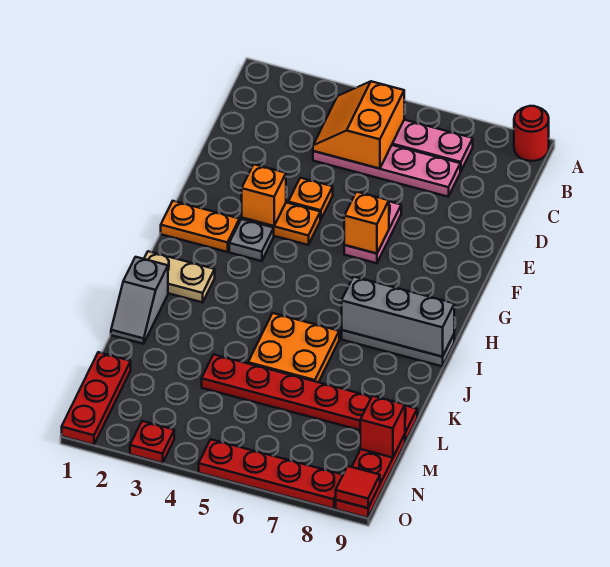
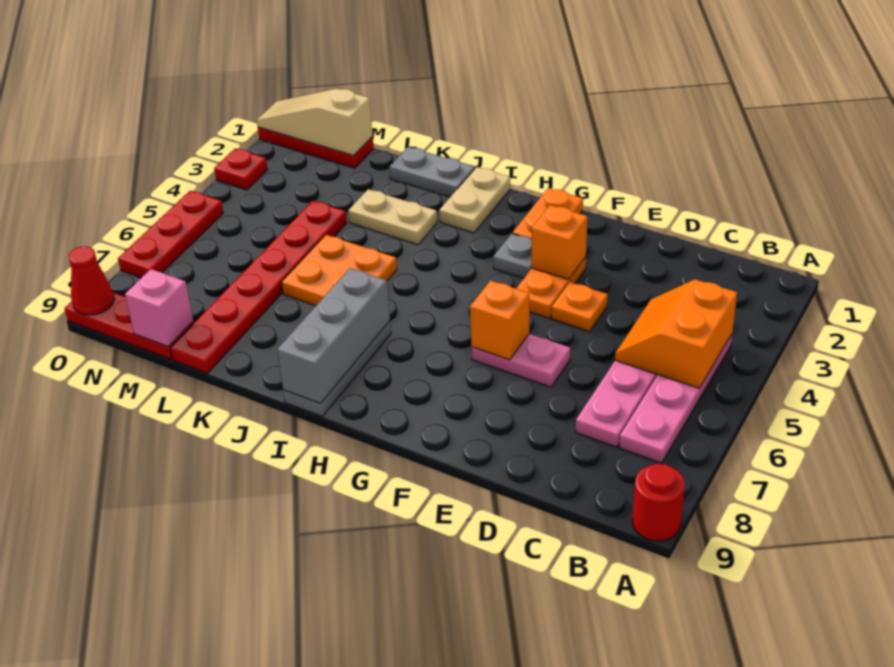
orange 2x2 slope [313,81,404,169] -> orange 2x2 slope turned to [615,279,737,388]
grey 1x2 slope [111,257,168,344] -> grey 1x2 plate [389,147,475,197]
none -> tan 1x2 plate [348,189,437,245]
none -> tan 1x3 slope [257,89,373,155]
red 1x1 brick [360,396,405,458] -> pink 1x1 brick [125,269,193,347]
red 1x4 plate [199,439,343,509] -> red 1x3 plate [118,191,223,278]
red 1x1 tile [336,466,380,508] -> red 1x1 cone [68,246,114,315]

